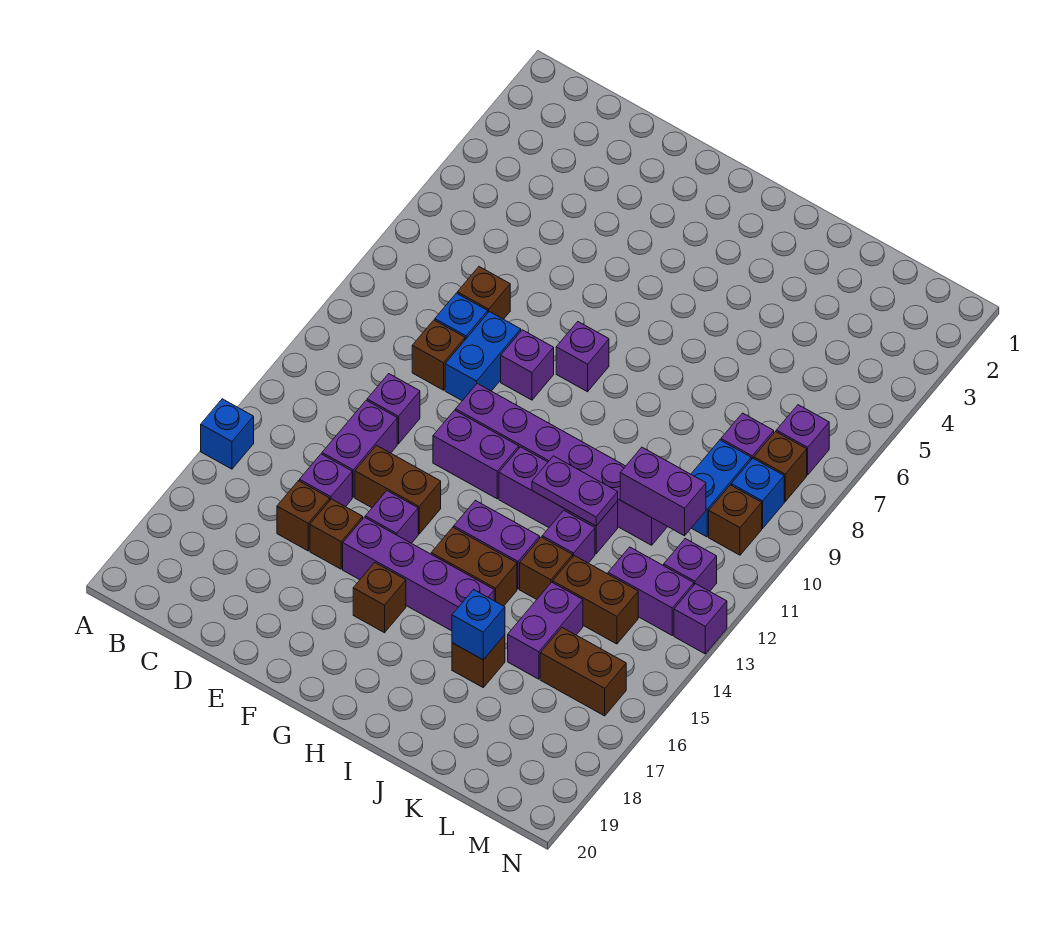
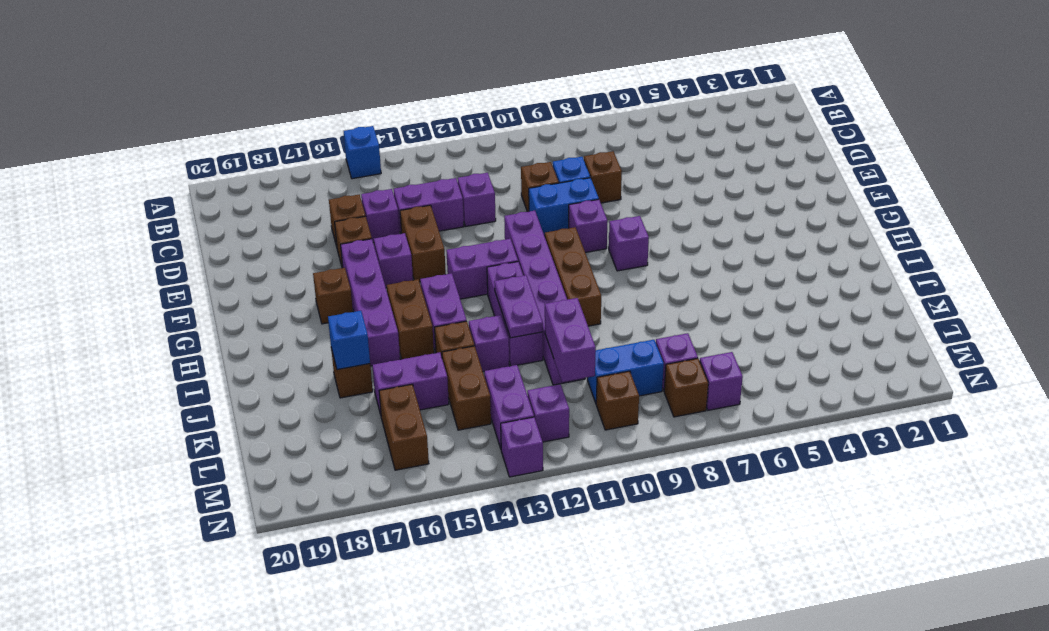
purple 1x2 brick [433,410,519,499] -> purple 1x2 brick turned to [446,239,518,299]
none -> brown 1x3 brick [545,227,601,326]
blue 1x1 brick [731,458,784,528] -> none

